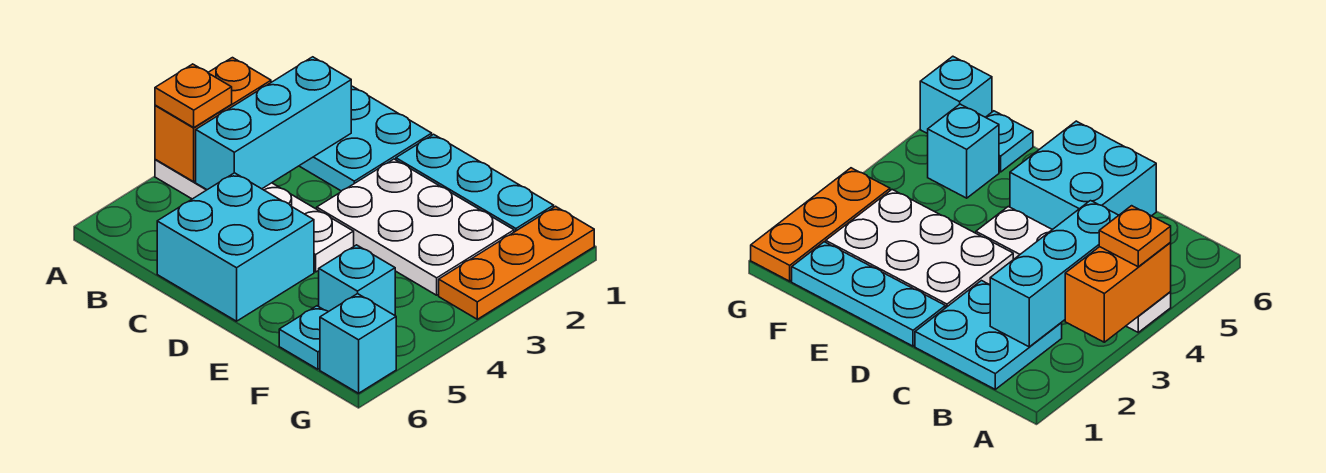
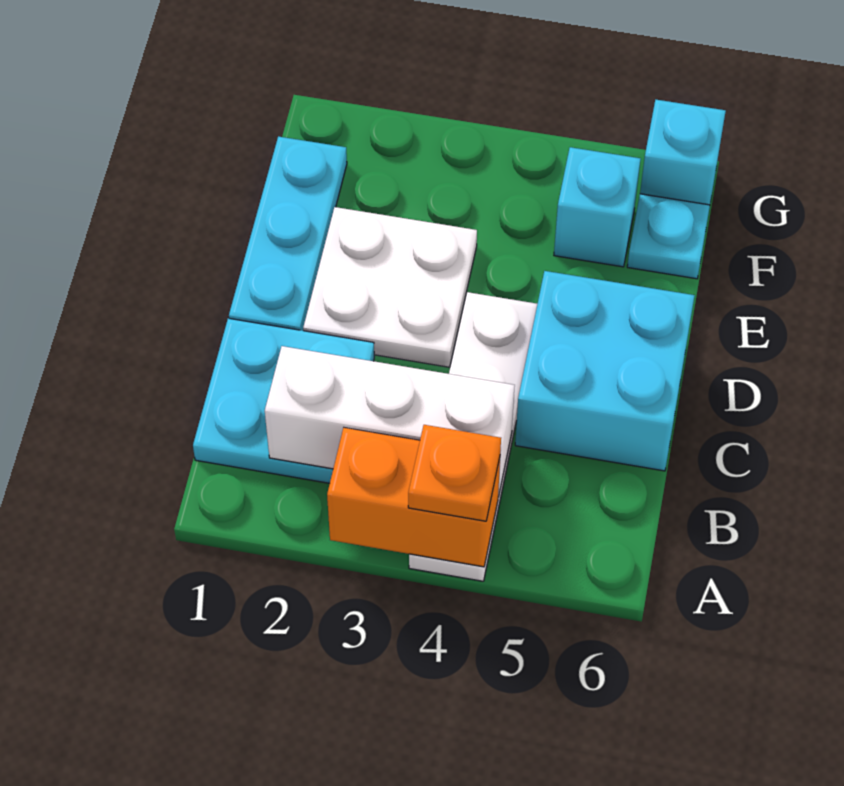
cyan 1x3 brick [196,57,351,190] -> white 1x3 brick [265,346,515,497]
white 2x3 plate [317,159,514,295] -> white 2x2 plate [303,207,477,367]
orange 1x3 plate [439,206,594,319] -> none

